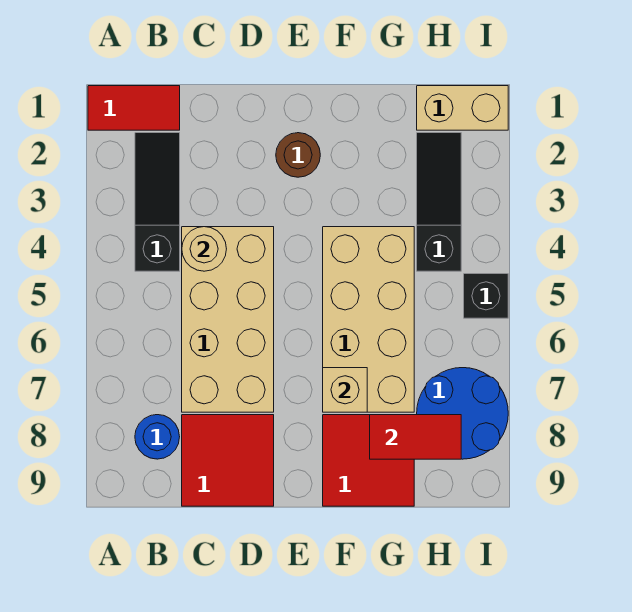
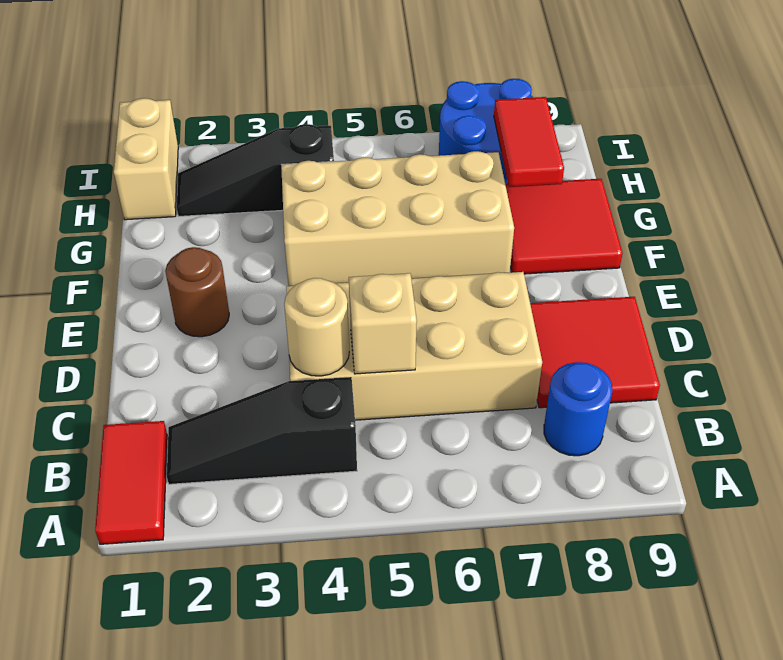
tan 1x1 brick [323,368,367,412] -> tan 1x1 brick moved to [349,273,417,374]
black 1x1 brick [464,274,508,318] -> none

